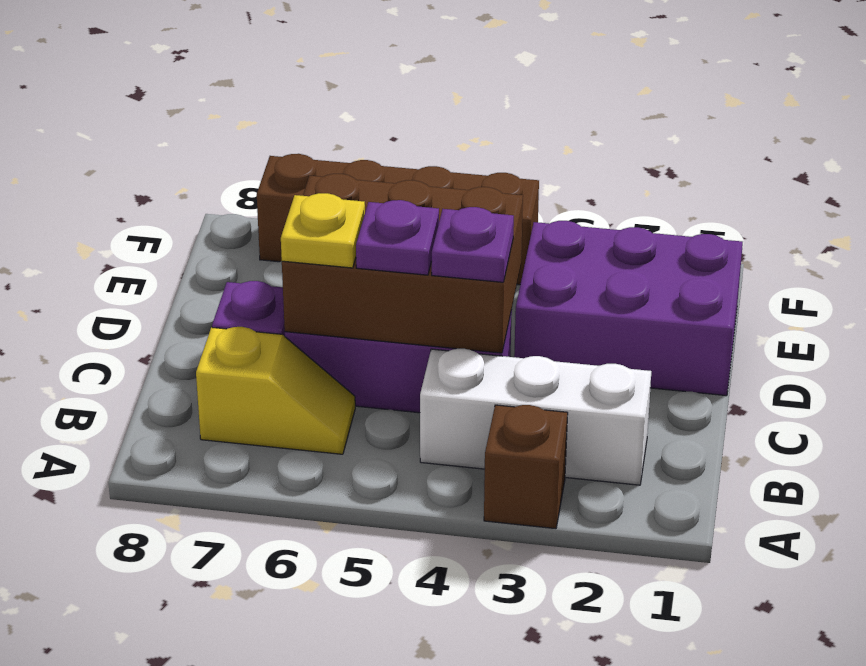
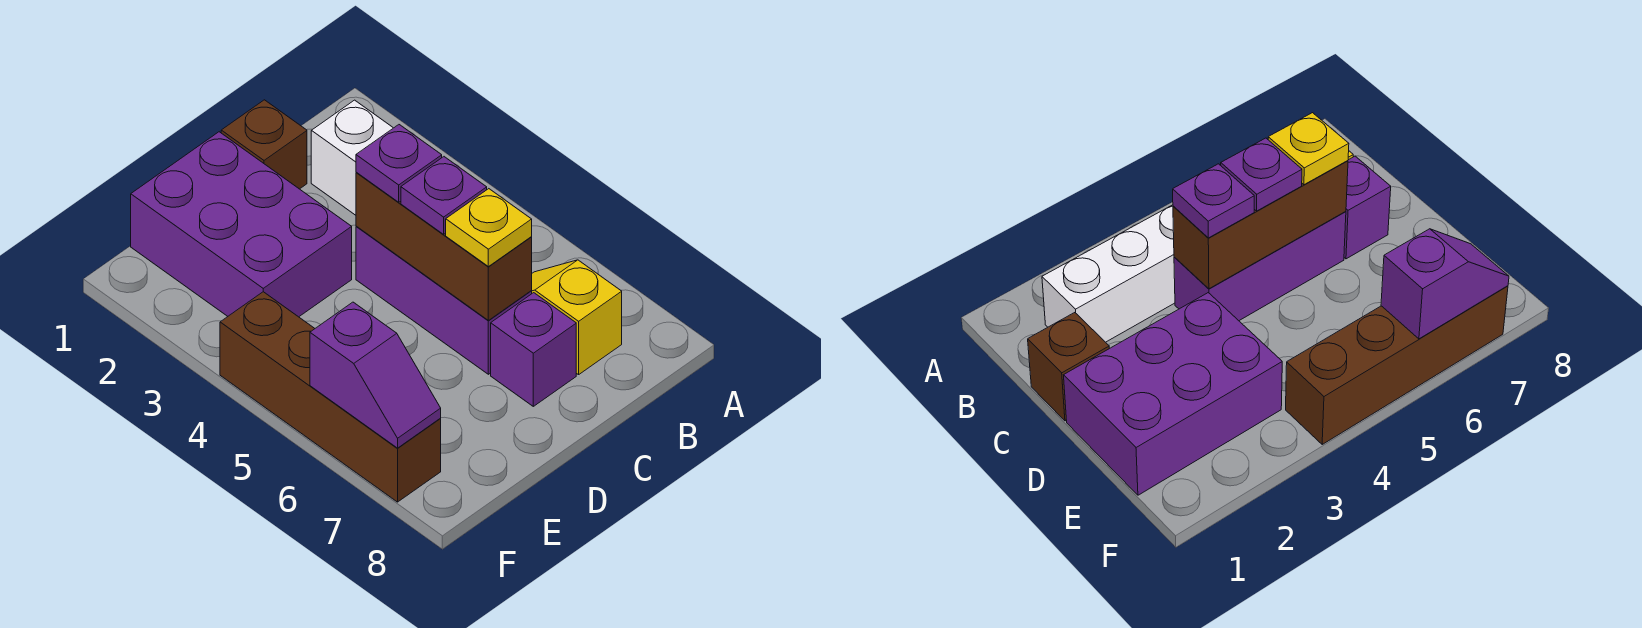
brown 1x1 brick [484,405,568,529] -> brown 1x1 brick moved to [221,100,307,189]
brown 2x3 brick [282,174,523,353] -> brown 1x3 brick [356,172,532,320]
none -> purple 1x2 slope [310,302,441,448]

